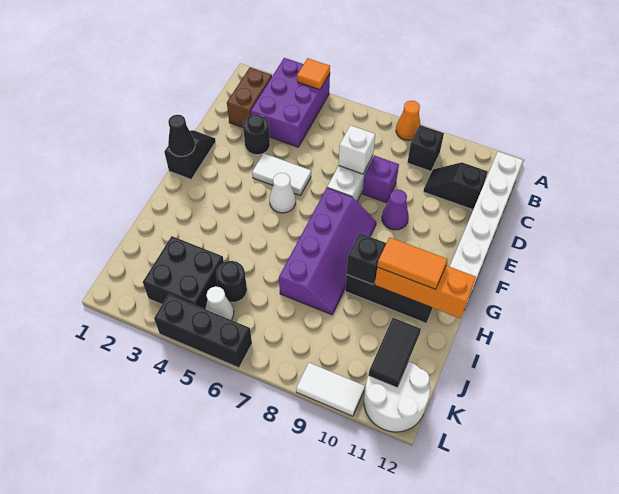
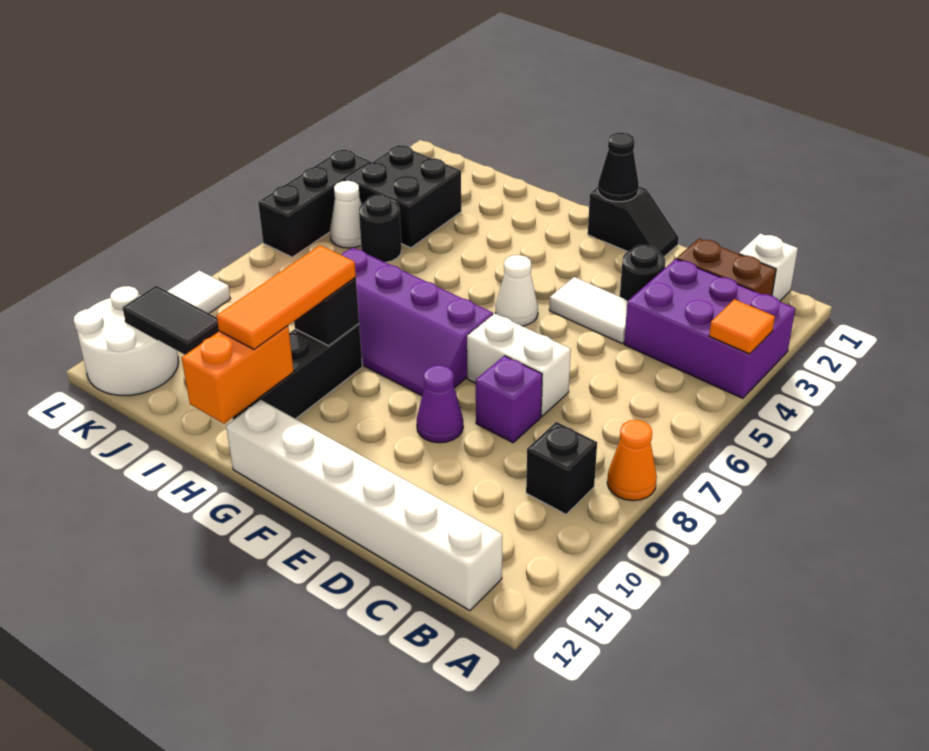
black 1x2 slope [423,162,488,210] -> none
white 1x1 brick [339,125,375,174] -> white 1x1 brick moved to [739,233,798,301]
white 1x2 tile [252,153,311,196] -> white 1x2 tile turned to [549,277,628,344]
orange 1x3 brick [375,266,476,318] -> orange 1x2 brick [182,326,294,424]
orange 1x2 tile [377,237,447,289] -> orange 1x3 tile [217,245,356,349]

